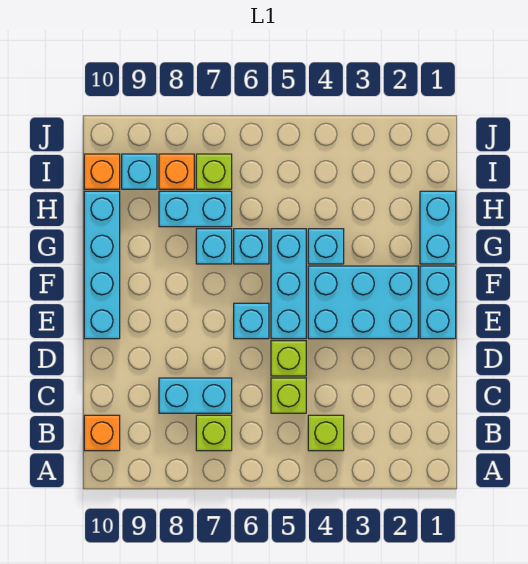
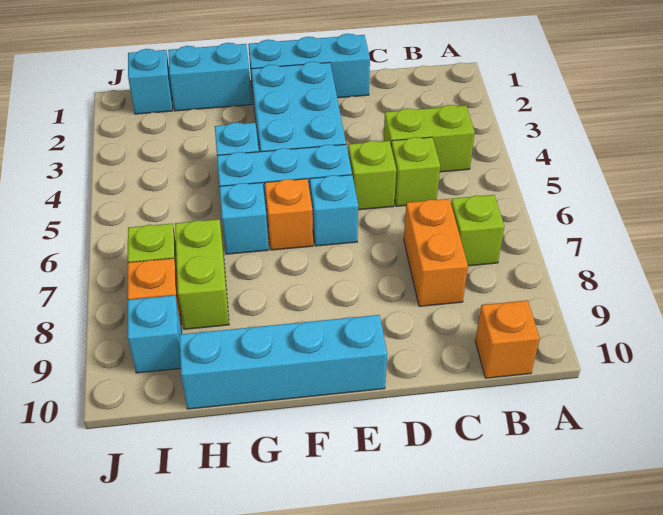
lime 1x1 brick [308,415,344,451] -> lime 1x2 brick [384,105,475,172]
cyan 1x2 brick [159,378,232,413] -> orange 1x2 brick [404,199,468,306]
cyan 1x2 brick [420,266,456,339] -> cyan 1x3 brick [248,34,370,102]
cyan 1x1 brick [196,229,232,264] -> cyan 1x1 brick moved to [128,49,173,114]
cyan 1x2 brick [159,191,232,227] -> lime 1x2 brick [175,219,229,329]
orange 1x1 brick [84,154,120,189] -> orange 1x1 brick moved to [265,179,313,250]

